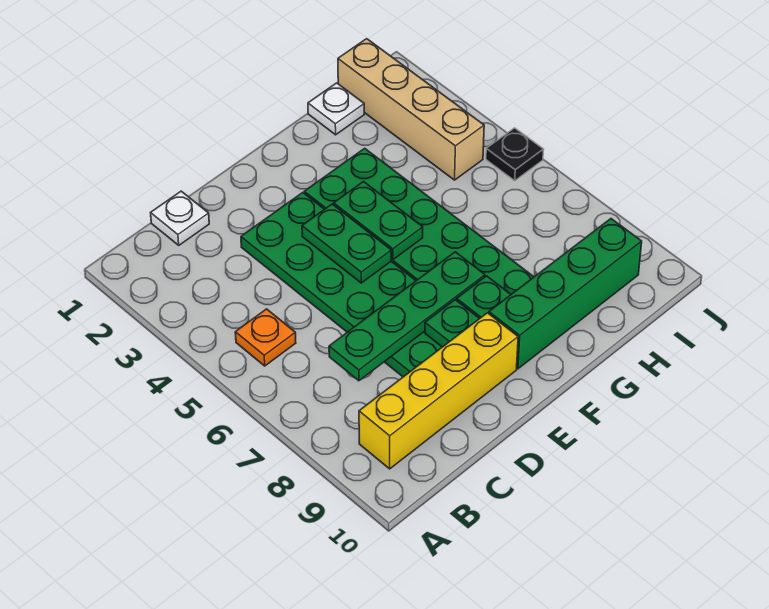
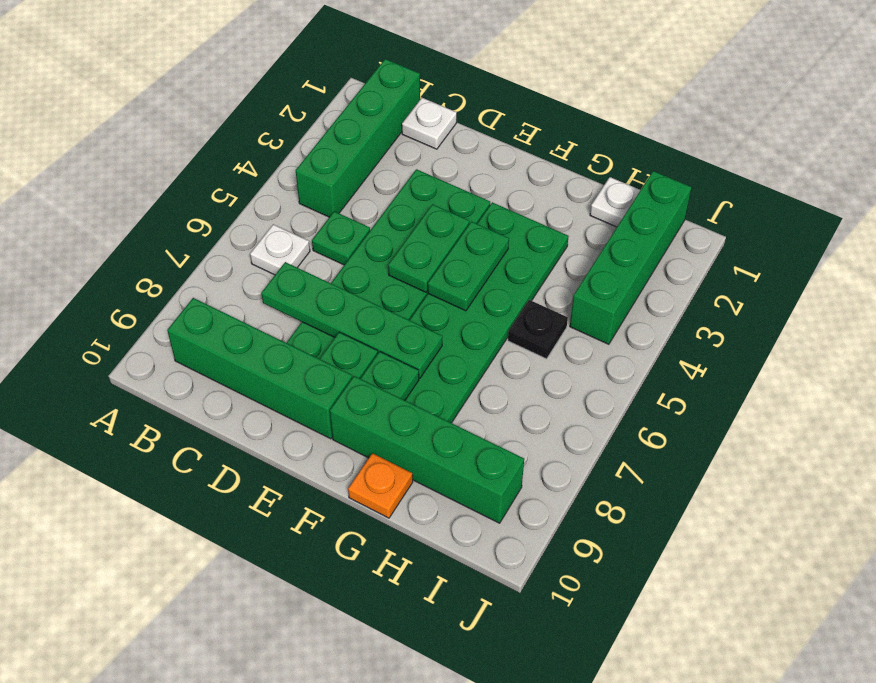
none -> green 1x4 brick [296,59,420,217]
orange 1x1 plate [235,309,296,366] -> orange 1x1 plate moved to [348,453,413,518]
none -> white 1x1 plate [250,224,310,275]
yellow 1x4 brick [359,313,518,469] -> green 1x4 brick [167,298,352,439]
none -> green 1x1 plate [312,211,370,265]
tan 1x4 brick [338,39,484,180] -> green 1x4 brick [570,171,691,344]
black 1x1 plate [486,128,544,181] -> black 1x1 plate moved to [508,300,568,359]

